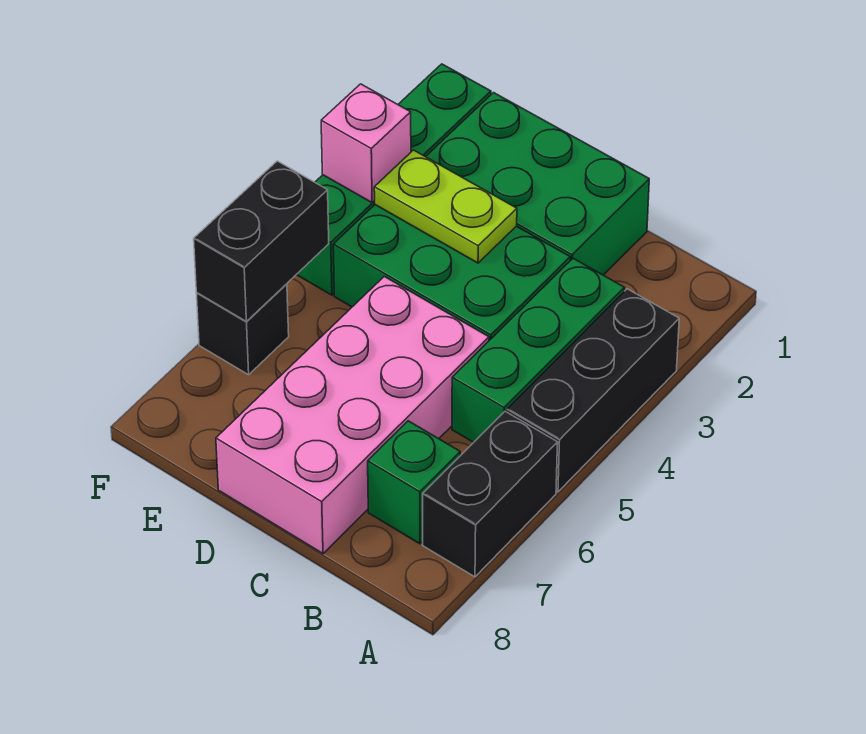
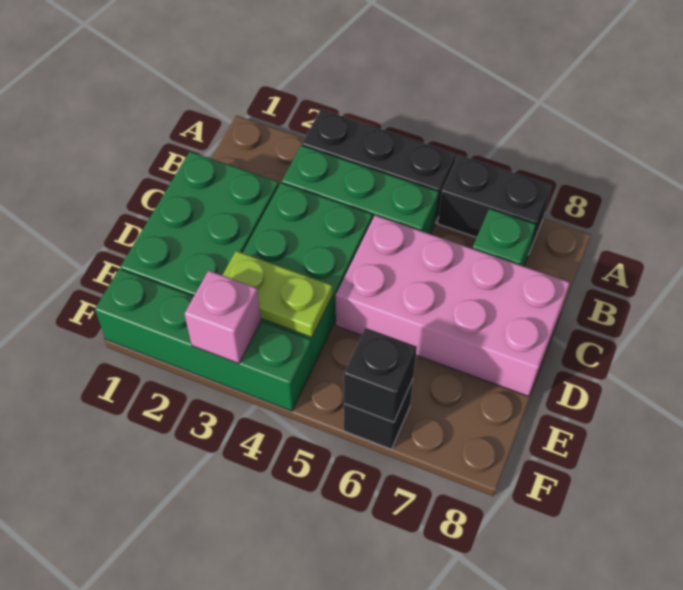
lime 1x2 plate [374,150,517,263] -> lime 1x2 plate turned to [222,251,332,337]
black 1x2 brick [194,161,329,321] -> black 1x1 brick [344,328,417,422]

